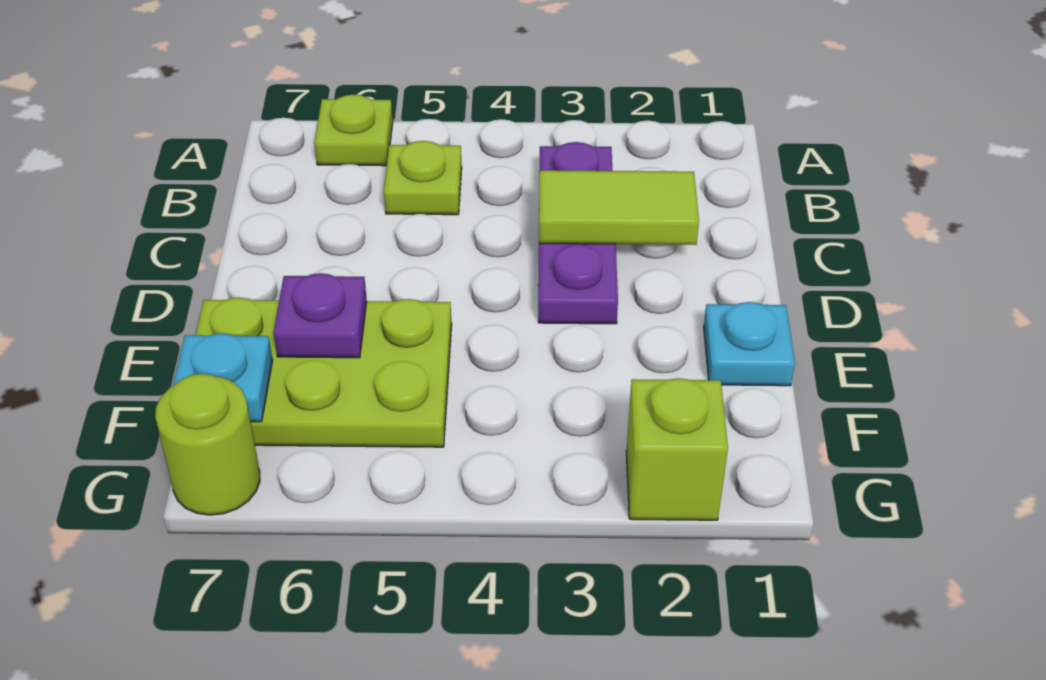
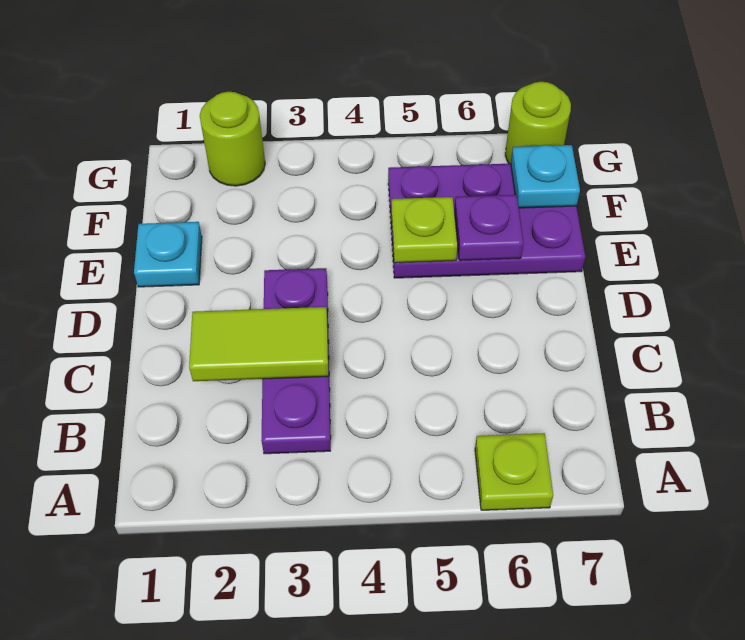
lime 1x1 plate [384,141,462,215] -> lime 1x1 plate moved to [391,197,458,263]
lime 2x3 plate [196,297,452,447] -> purple 2x3 plate [388,164,585,278]
lime 1x1 brick [626,378,728,520] -> lime 1x1 round brick [200,92,265,186]

